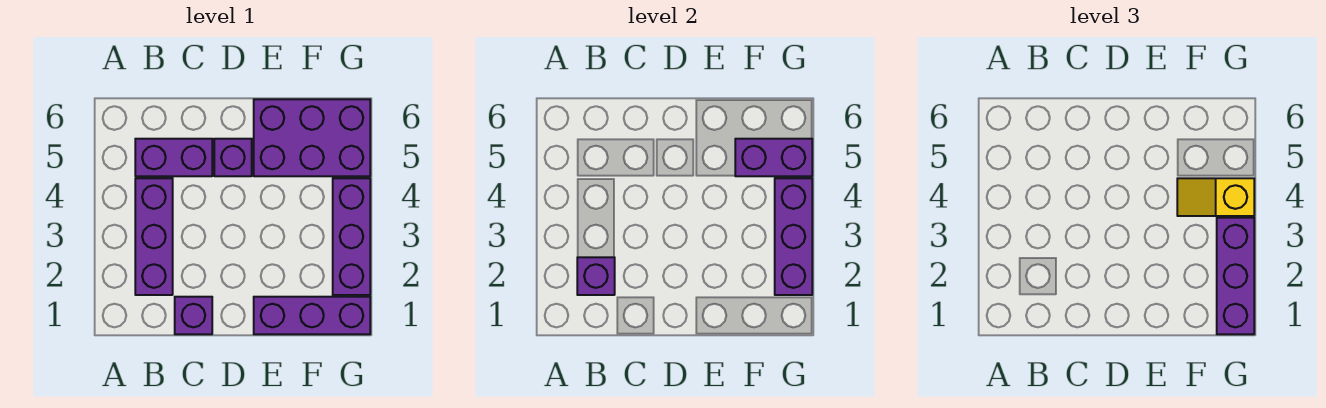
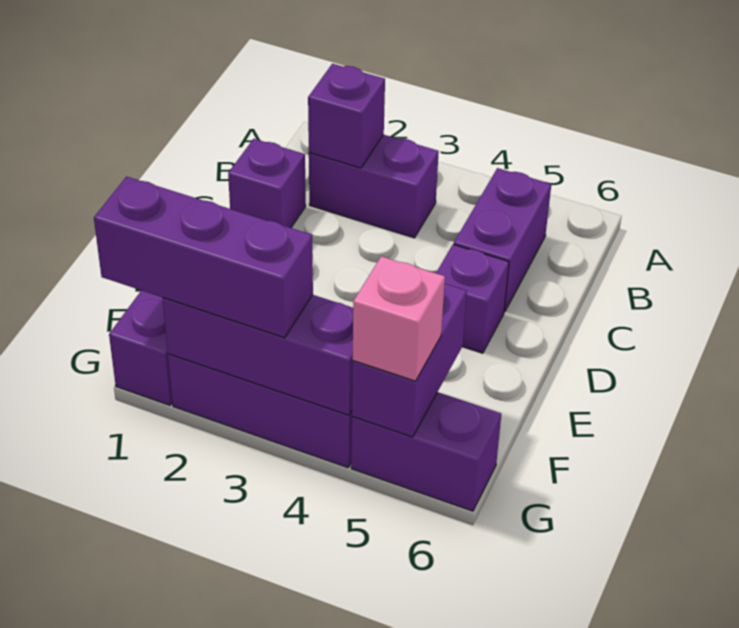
purple 1x3 brick [135,178,173,295] -> purple 1x2 brick [309,135,439,238]
purple 2x3 brick [254,99,370,176] -> purple 1x2 brick [351,392,501,511]
yellow 1x2 slope [1177,178,1254,216] -> none
none -> pink 1x1 brick [353,256,445,381]

